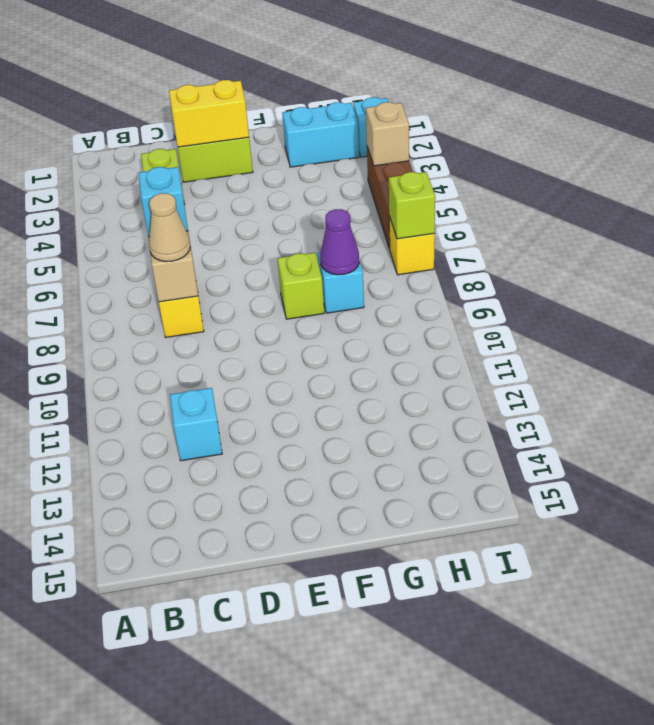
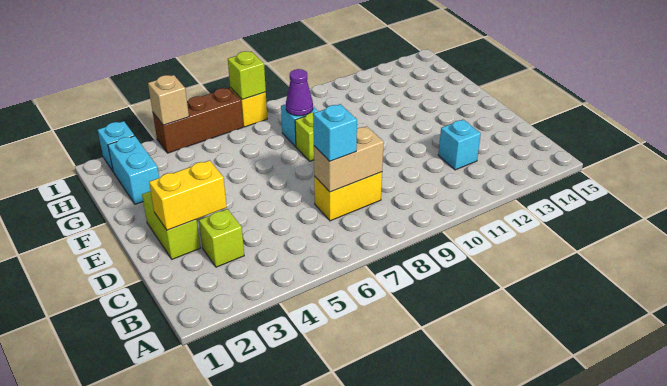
tan 1x1 cone [149,193,190,262] -> none
yellow 1x2 brick [169,80,249,147] -> yellow 1x2 brick turned to [149,160,227,230]

